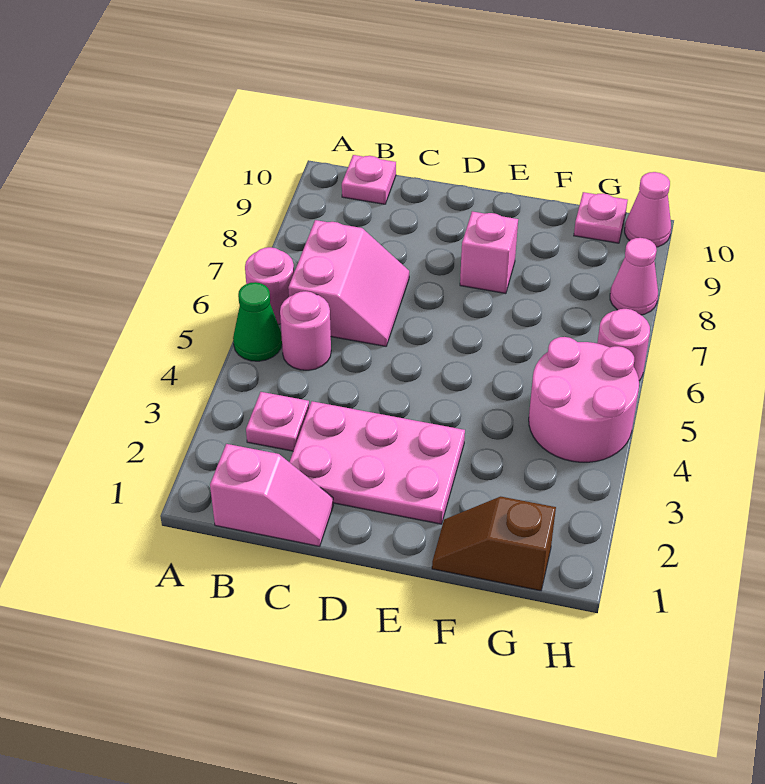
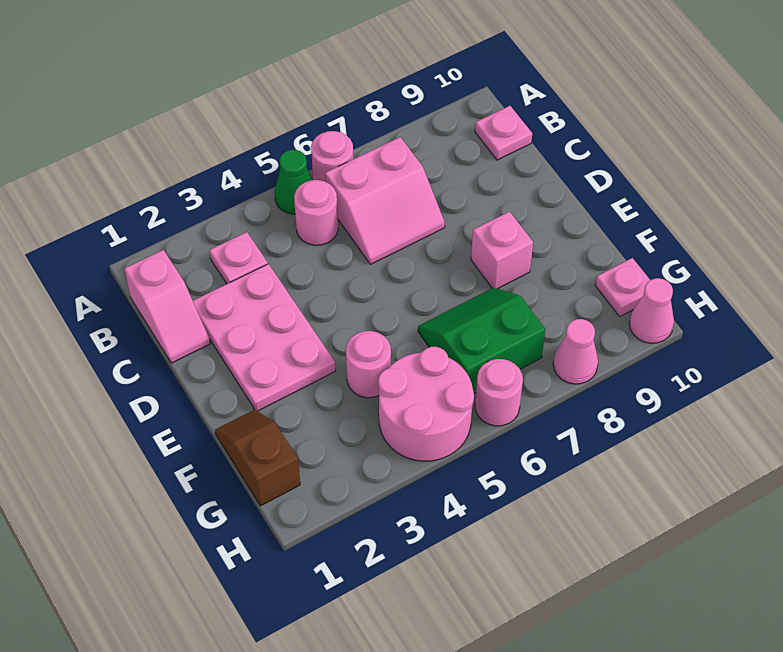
none -> pink 1x1 round brick [346,331,391,398]
none -> green 2x2 slope [418,288,545,393]

